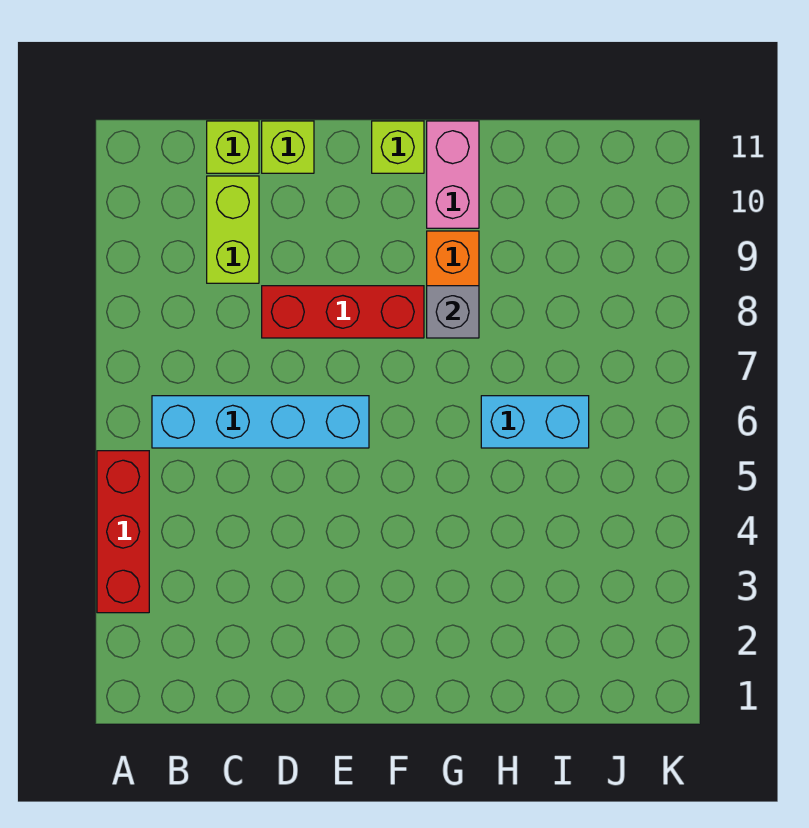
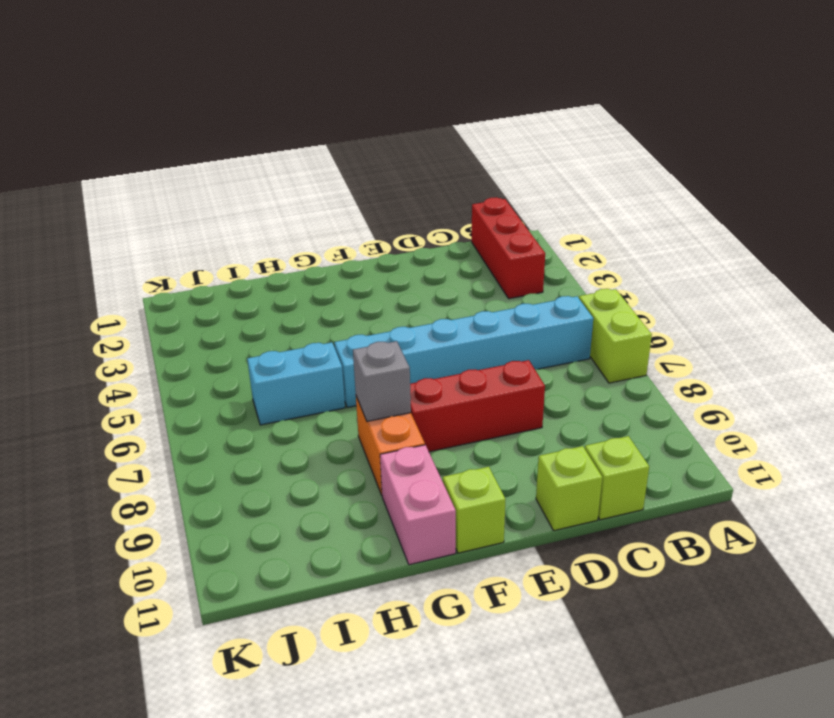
red 1x3 brick [97,451,149,613] -> red 1x3 brick moved to [472,197,545,299]
cyan 1x4 brick [152,396,369,448] -> cyan 1x6 brick [334,296,593,408]
lime 1x2 brick [207,176,259,283] -> lime 1x2 brick moved to [579,289,652,383]

